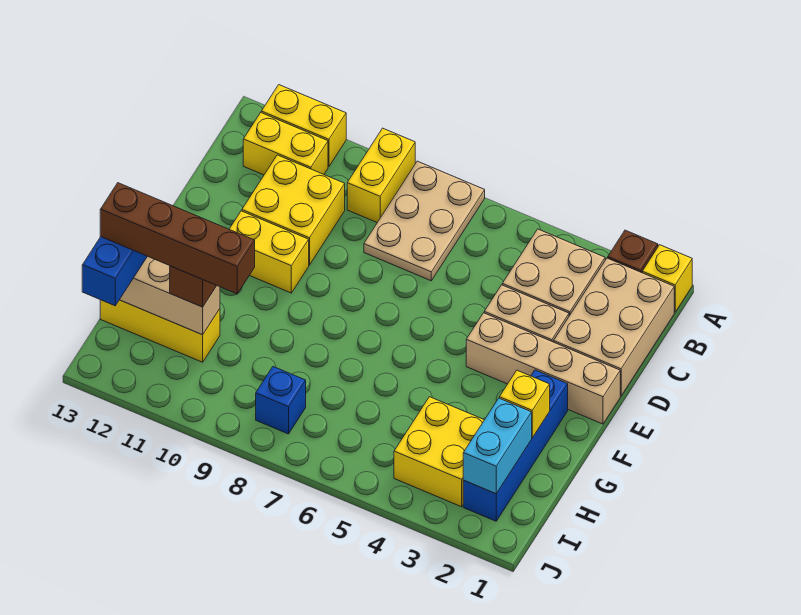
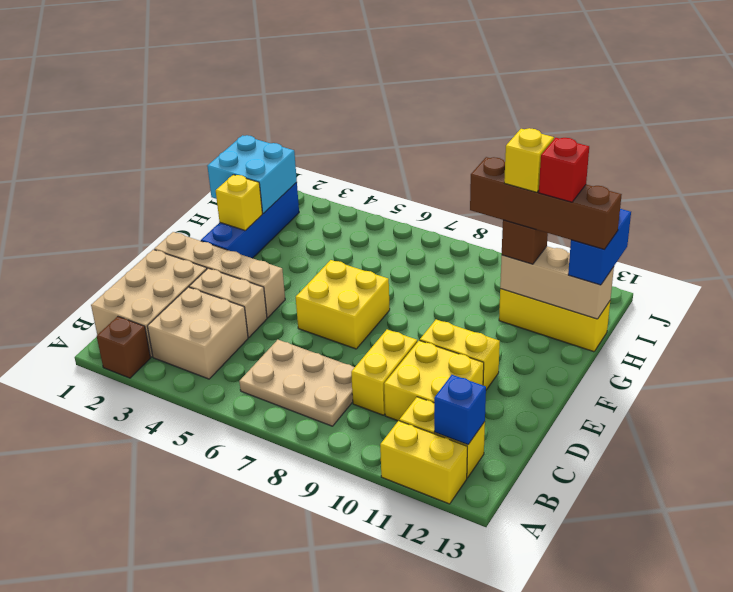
yellow 1x1 brick [642,245,692,312] -> yellow 1x1 brick moved to [504,128,554,192]
tan 2x3 plate [364,161,485,281] -> tan 2x3 plate turned to [239,340,355,426]
yellow 1x2 brick [347,128,415,222] -> yellow 1x2 brick moved to [351,330,417,415]
cyan 1x2 brick [463,398,532,494] -> cyan 2x2 brick [207,135,297,214]
yellow 2x2 brick [394,397,484,507] -> yellow 2x2 brick moved to [296,260,390,349]
none -> red 1x1 brick [539,138,589,202]
blue 1x1 brick [256,367,306,434] -> blue 1x1 brick moved to [434,375,486,445]

